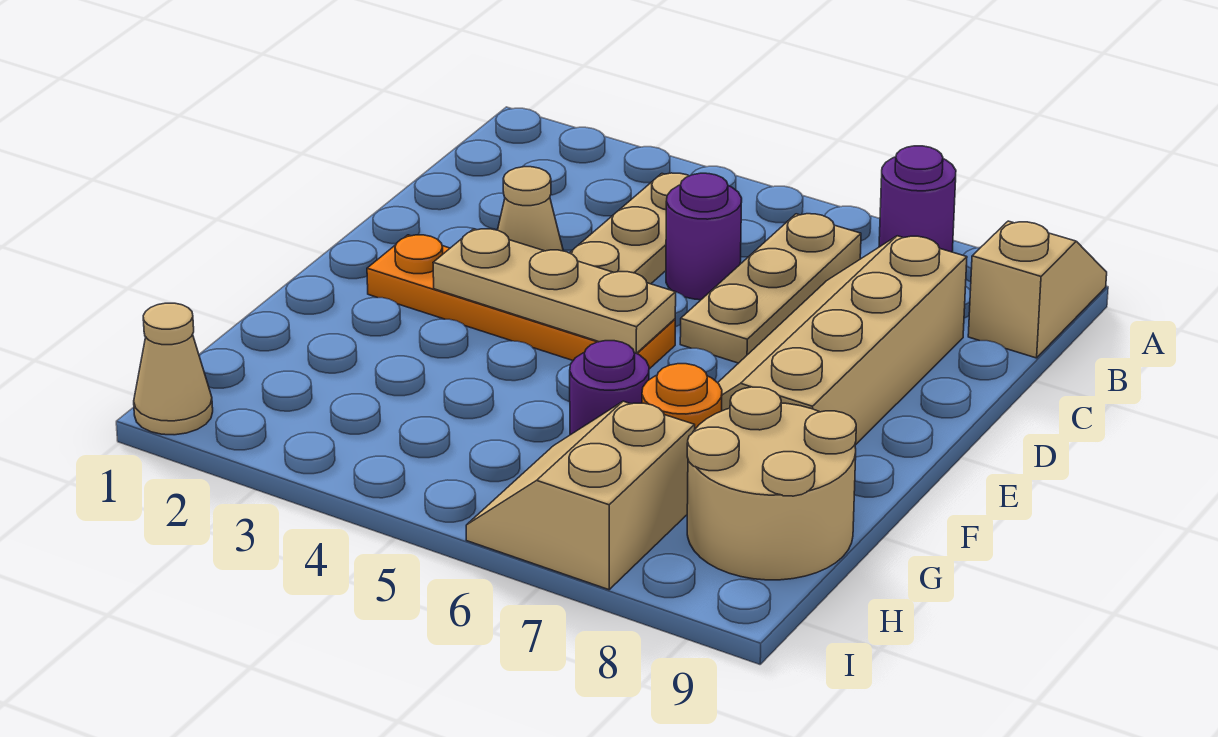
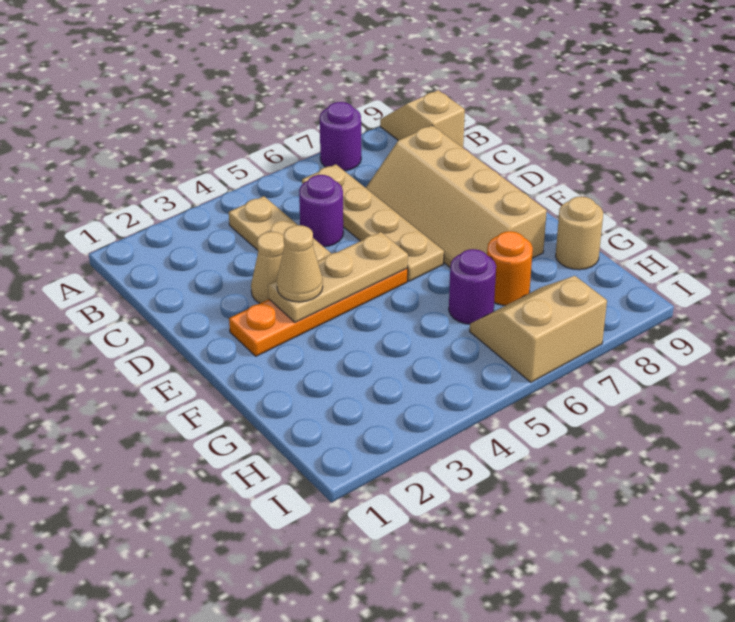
tan 1x3 plate [680,214,861,363] -> tan 1x4 plate [302,164,444,281]
tan 2x2 round brick [687,387,856,580] -> tan 1x1 round brick [556,197,603,270]
tan 2x2 slope [466,401,695,590] -> tan 2x2 slope turned to [470,276,607,382]
tan 1x1 cone [134,303,213,435] -> tan 1x1 cone moved to [277,225,323,302]

